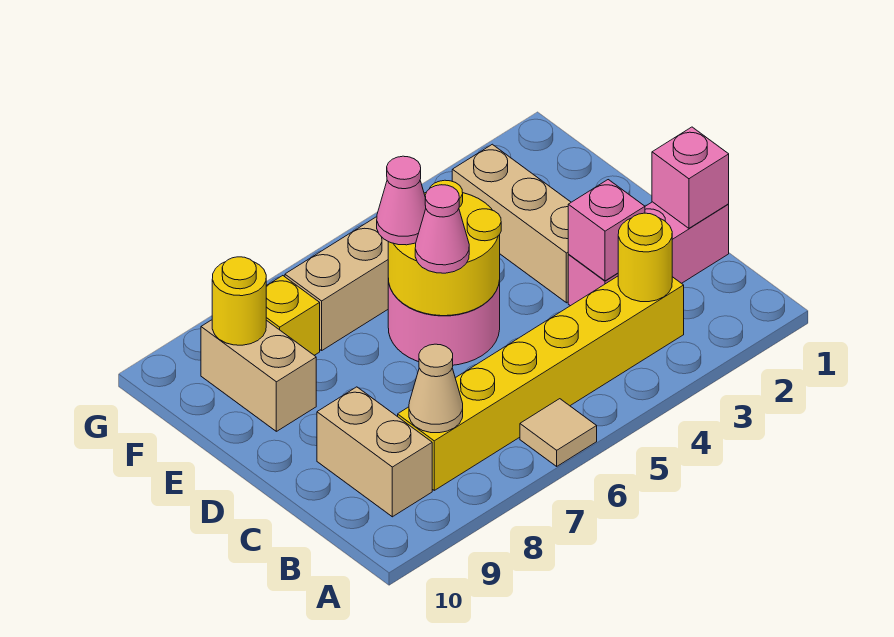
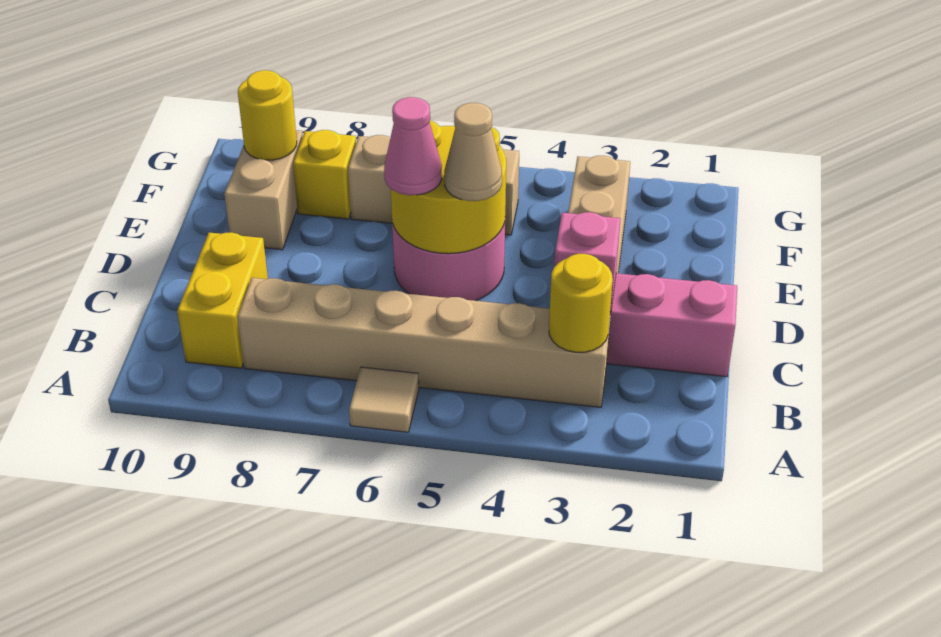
yellow 1x6 brick [397,276,684,490] -> tan 1x6 brick [237,278,611,407]
tan 1x1 cone [409,344,463,433] -> tan 1x1 cone moved to [444,103,502,201]
tan 1x2 brick [317,387,432,517] -> yellow 1x2 brick [177,232,268,368]
pink 1x1 brick [652,127,729,228] -> none
pink 1x1 cone [377,156,426,245] -> none

